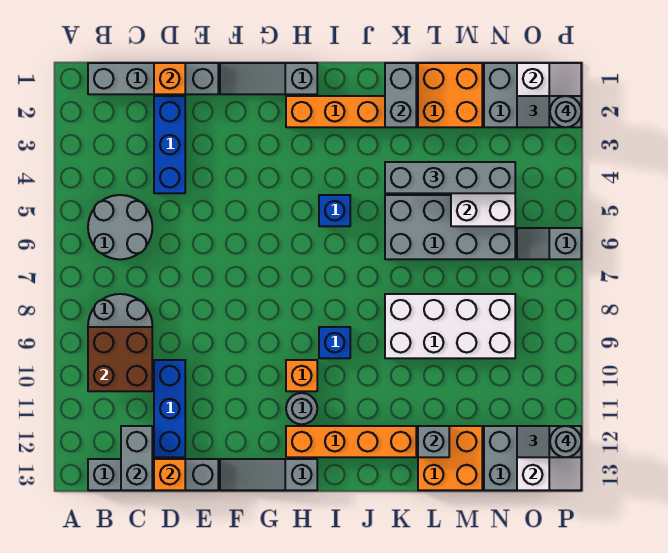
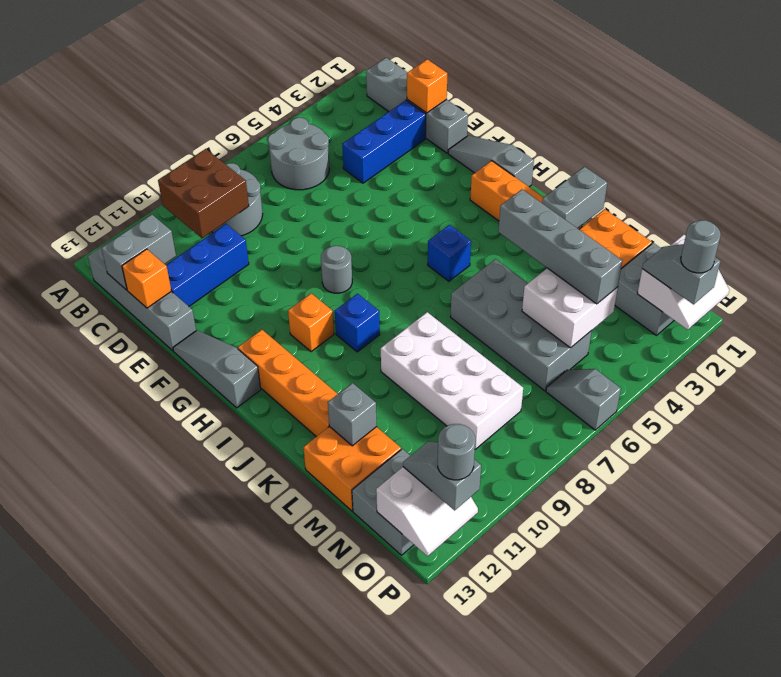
grey 1x1 round brick [286,393,317,424] -> grey 1x1 round brick moved to [321,246,352,293]

